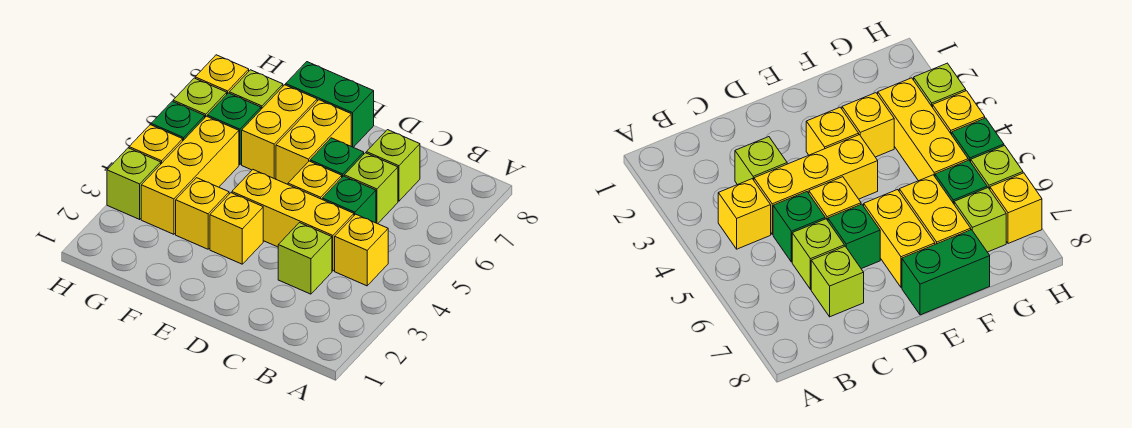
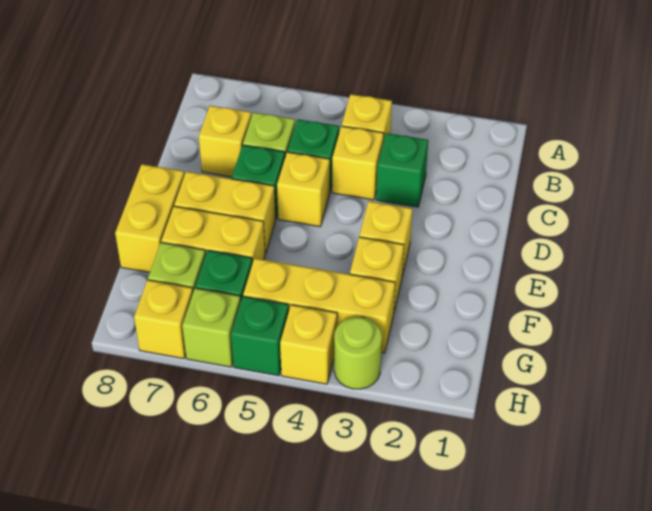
lime 1x1 brick [278,223,332,294] -> green 1x1 brick [376,133,428,207]
yellow 1x3 brick [232,170,354,271] -> yellow 1x1 brick [332,126,384,200]
lime 1x1 brick [366,130,420,201] -> yellow 1x1 brick [199,106,251,177]
green 1x2 brick [286,62,374,147] -> yellow 1x2 brick [115,164,184,272]
lime 1x1 brick [107,148,161,219] -> lime 1x1 round brick [334,317,382,389]

